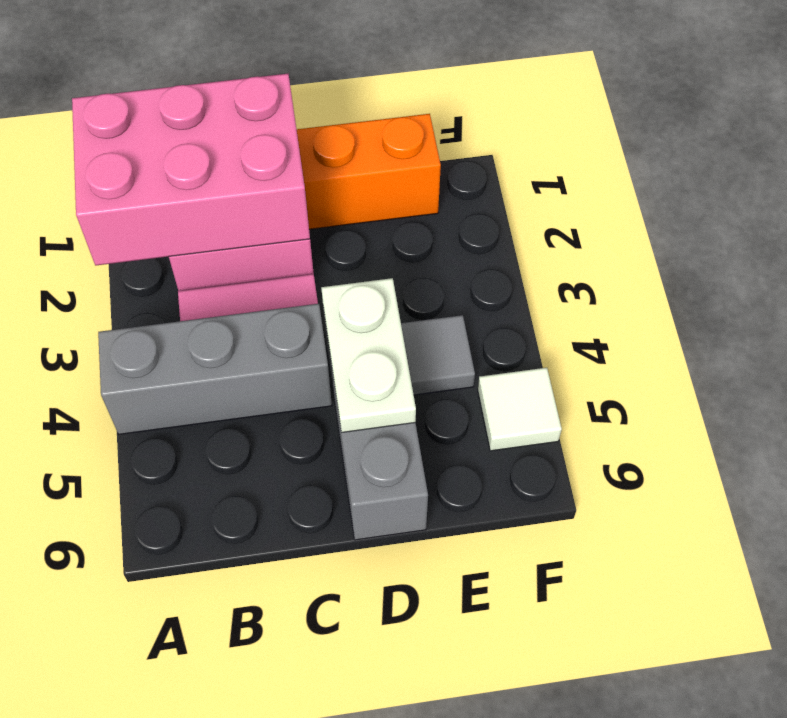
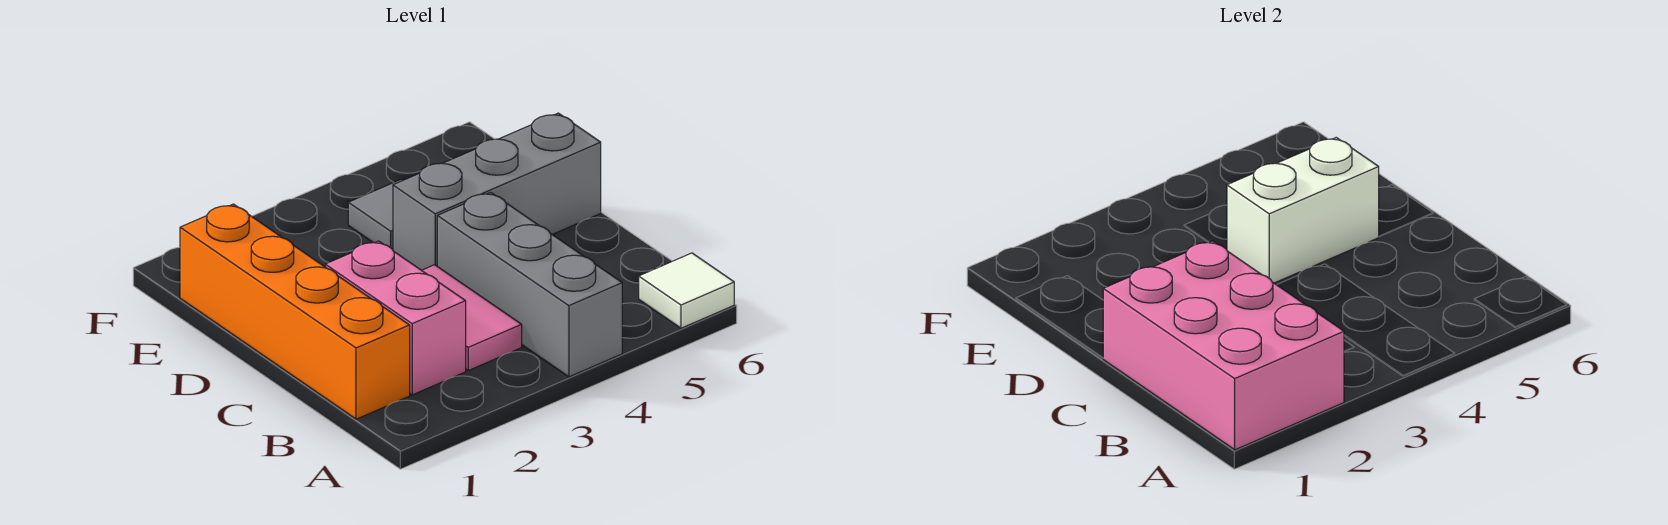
white 1x2 plate [321,278,416,433] -> white 1x2 brick [1227,138,1379,283]
white 1x1 tile [478,368,562,451] -> white 1x1 tile moved to [639,253,734,328]

